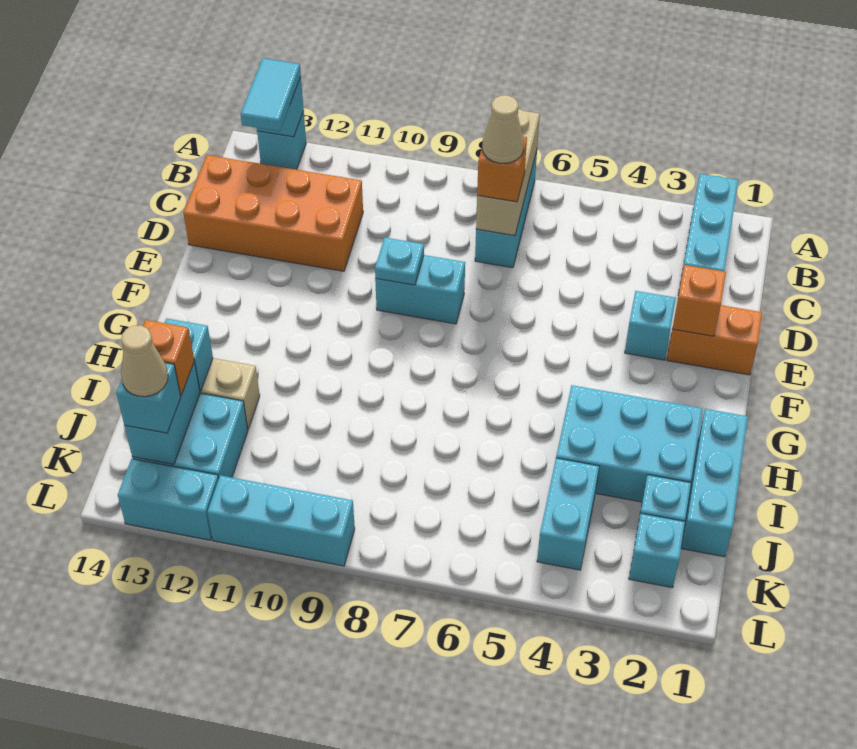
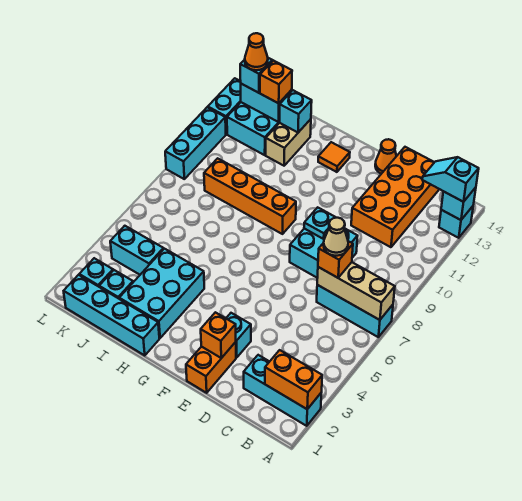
none -> orange 1x2 brick [265,350,322,409]
cyan 1x2 tile [241,58,301,131] -> cyan 1x2 slope [422,157,479,202]
cyan 1x2 brick [375,255,465,324] -> cyan 2x2 brick [290,229,357,278]
none -> orange 1x1 cone [375,139,396,174]
none -> orange 1x4 brick [204,158,296,234]
none -> orange 1x1 tile [318,142,350,172]
cyan 1x3 brick [681,409,748,557] -> cyan 1x4 brick [64,275,159,355]
tan 1x1 cone [121,325,168,397] -> orange 1x1 cone [245,33,268,70]

